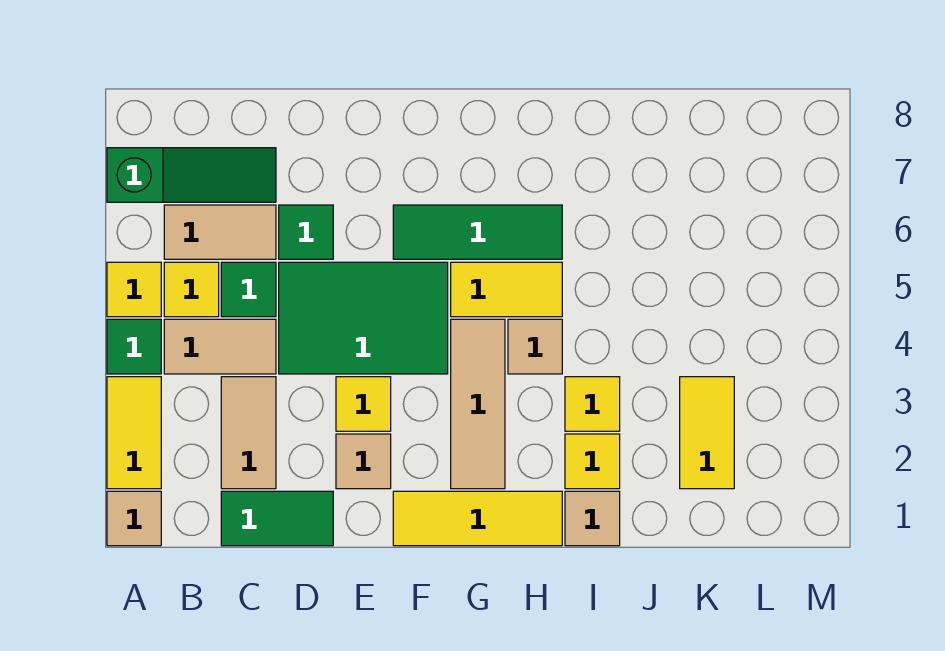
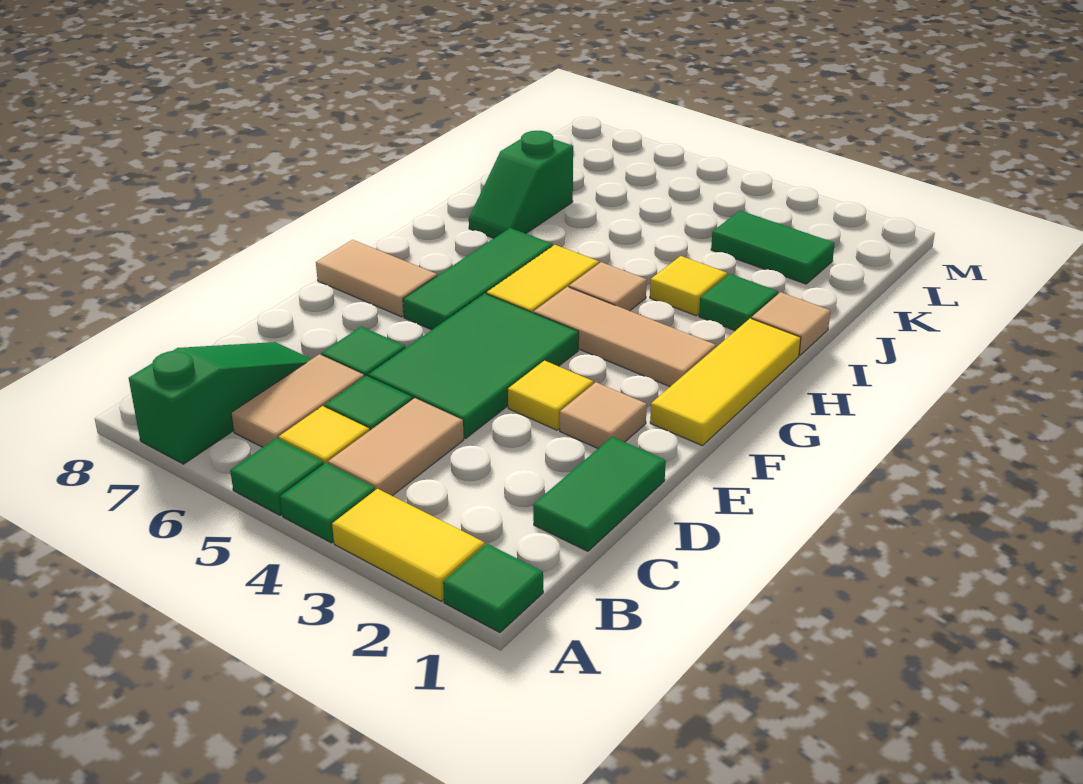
tan 1x1 tile [107,491,161,546] -> green 1x1 tile [443,544,543,633]
yellow 1x1 tile [107,262,161,317] -> green 1x1 tile [230,438,324,515]
tan 1x2 tile [221,377,276,489] -> tan 1x2 tile moved to [316,240,437,317]
yellow 1x1 tile [565,434,620,489] -> green 1x1 tile [699,274,778,331]
none -> green 1x2 slope [469,131,573,238]
yellow 1x2 tile [680,377,734,489] -> green 1x2 tile [711,211,835,284]

